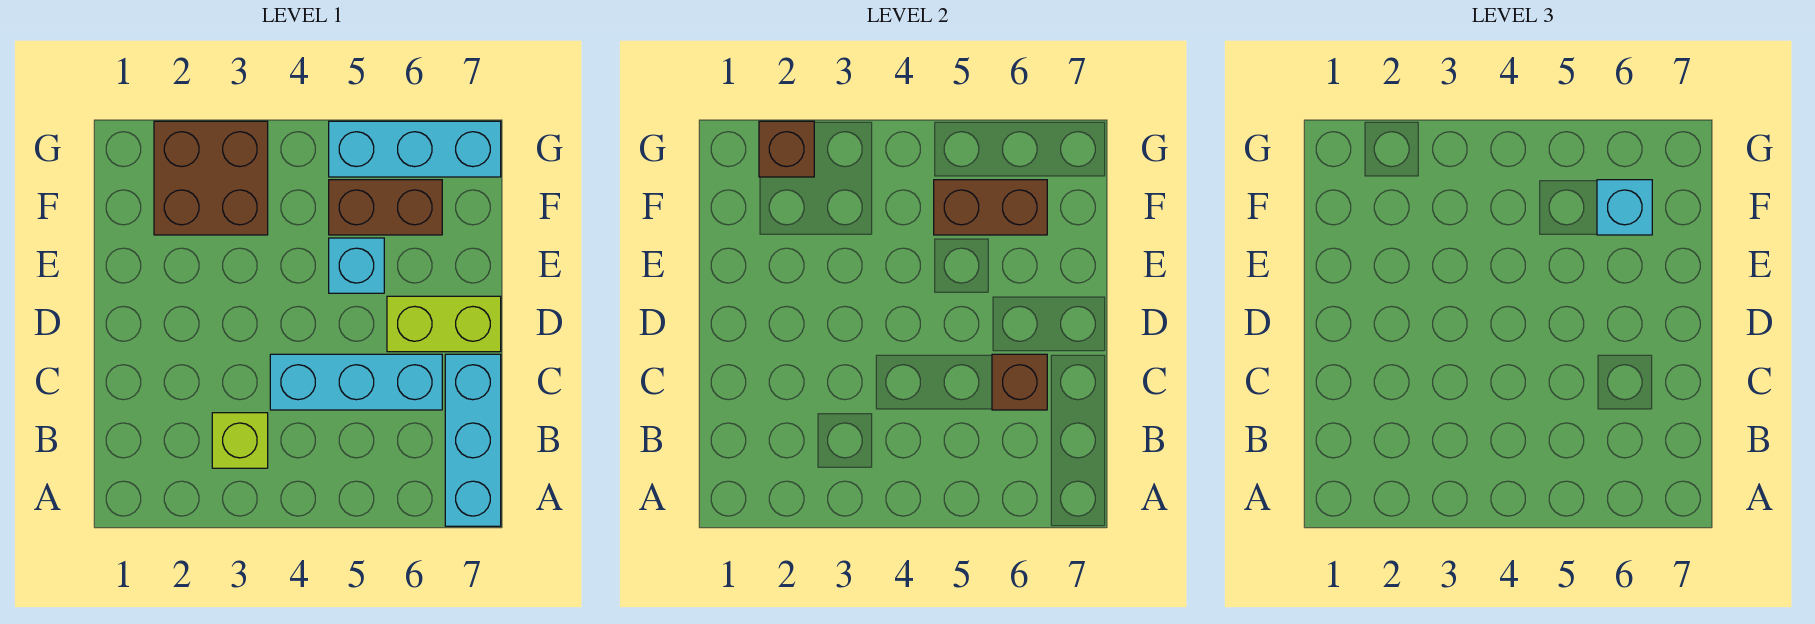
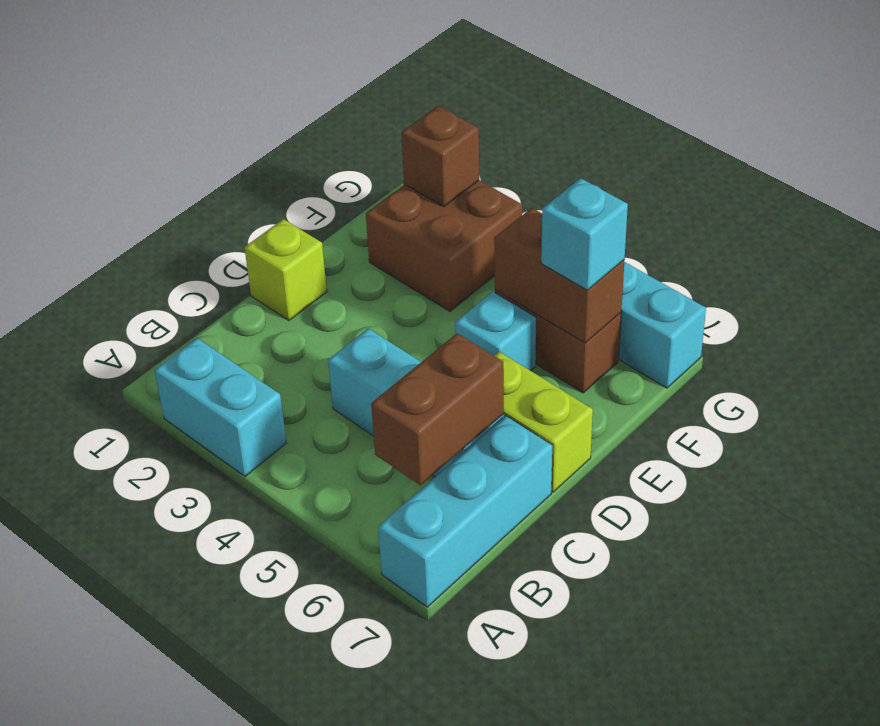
none -> cyan 1x2 brick [155,338,286,476]
lime 1x1 brick [212,413,268,468] -> lime 1x1 brick moved to [244,219,327,320]
brown 1x1 brick [992,354,1047,410] -> brown 1x2 brick [371,333,504,485]

